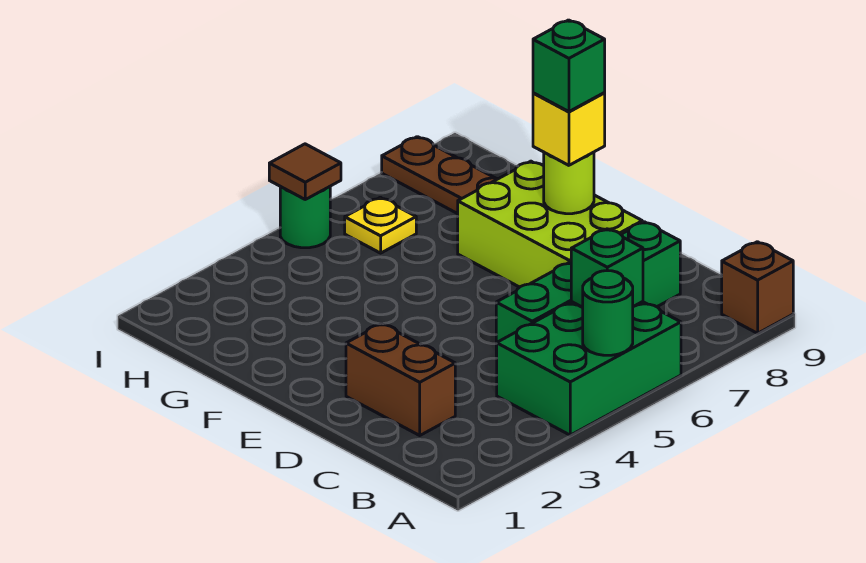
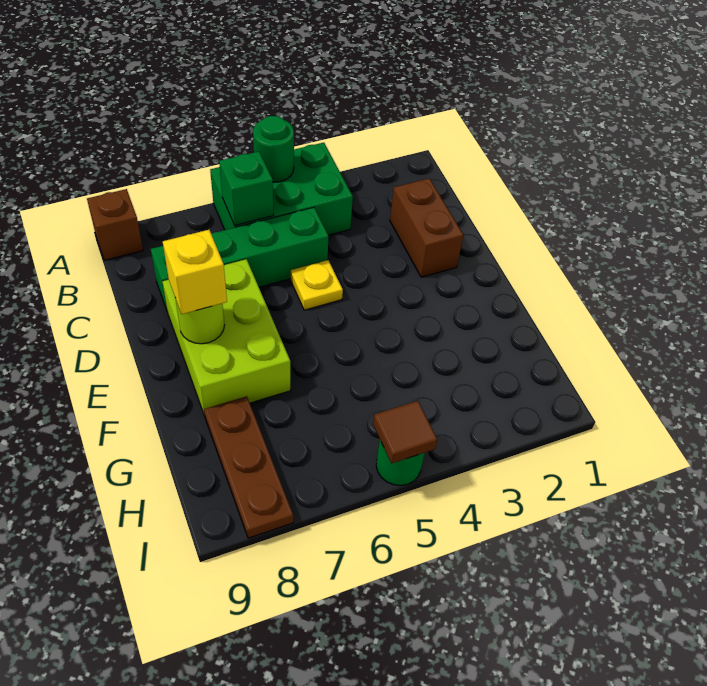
green 1x1 brick [533,20,605,112] -> none
yellow 1x1 plate [345,197,416,253] -> yellow 1x1 plate moved to [291,260,343,310]

